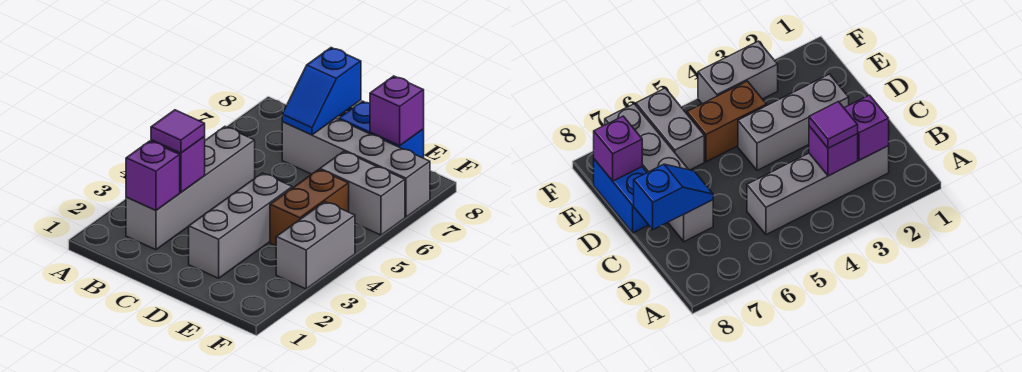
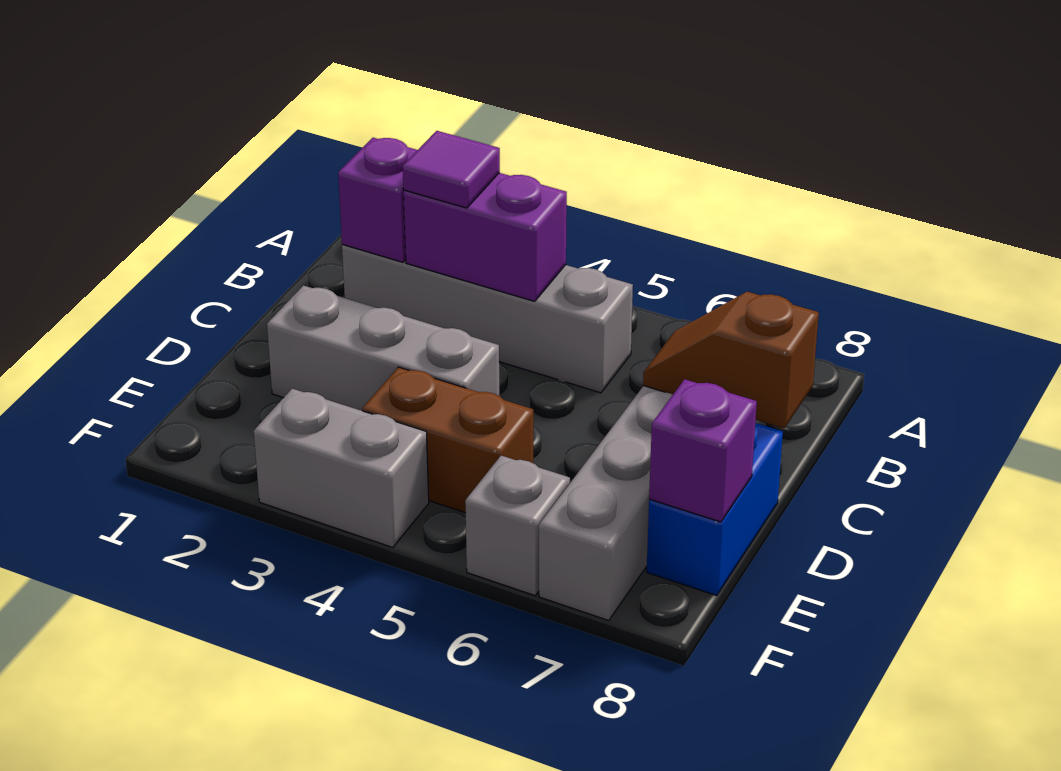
purple 1x1 brick [151,136,205,192] -> purple 1x2 brick [404,173,567,301]
blue 1x2 slope [282,48,361,135] -> brown 1x2 slope [643,292,819,428]
grey 1x2 brick [320,151,405,235] -> grey 1x1 brick [465,456,570,596]

